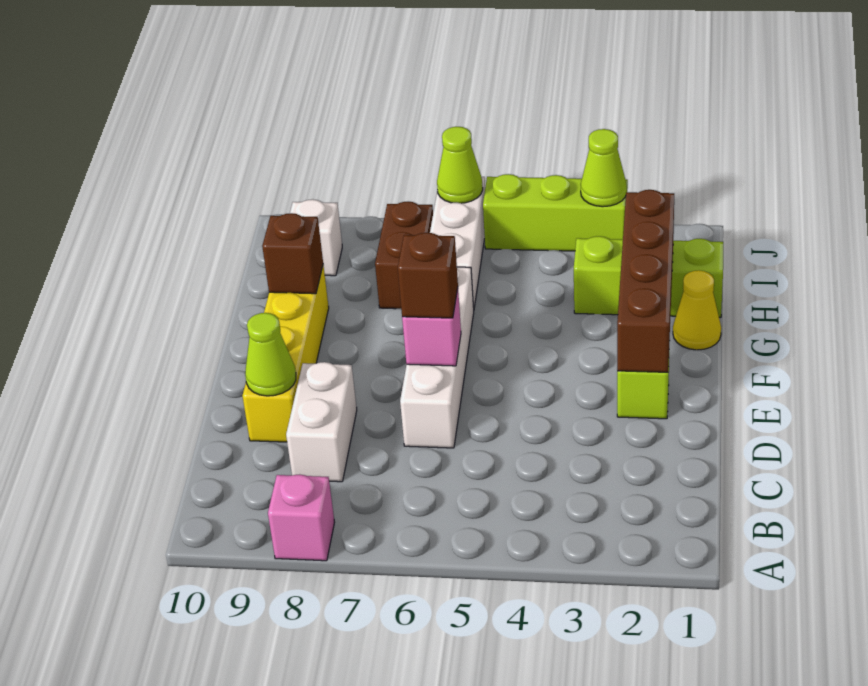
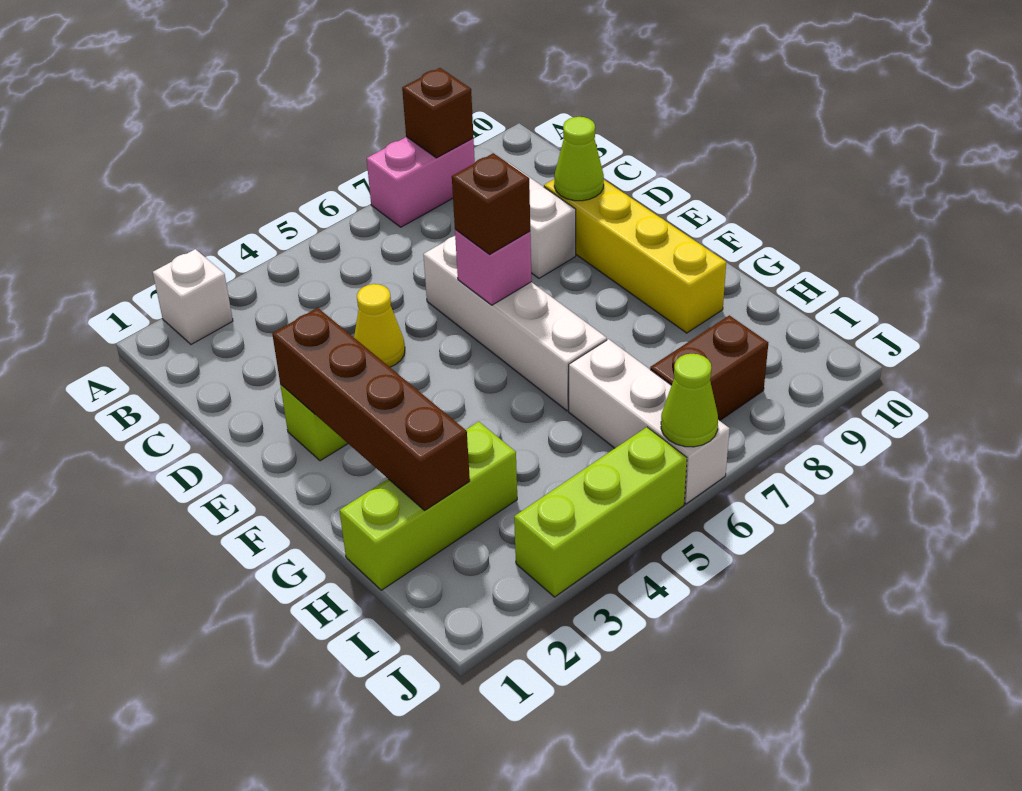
pink 1x1 brick [268,474,335,561] -> pink 1x2 brick [367,137,475,227]
yellow 1x1 cone [673,270,721,350] -> yellow 1x1 cone moved to [354,284,405,367]
brown 1x1 brick [262,213,323,294] -> brown 1x1 brick moved to [402,68,474,158]
brown 1x2 brick [375,202,433,309] -> brown 1x2 brick turned to [650,315,768,421]
white 1x1 brick [290,199,342,276] -> white 1x1 brick moved to [153,249,233,344]
lime 1x1 cone [581,129,627,207] -> none

